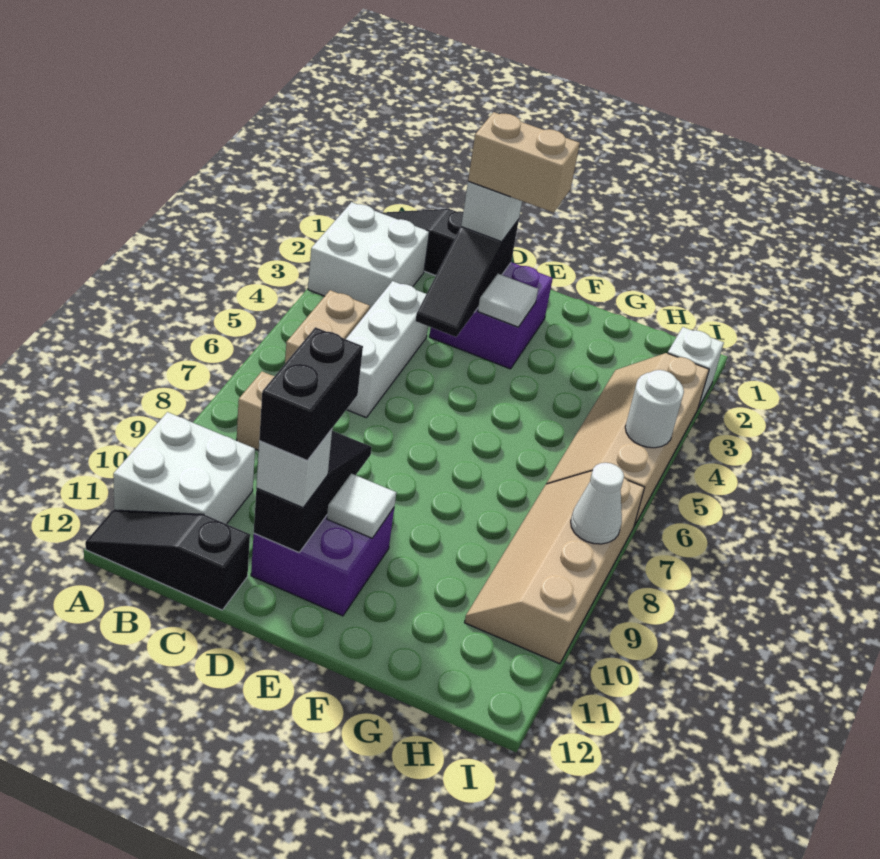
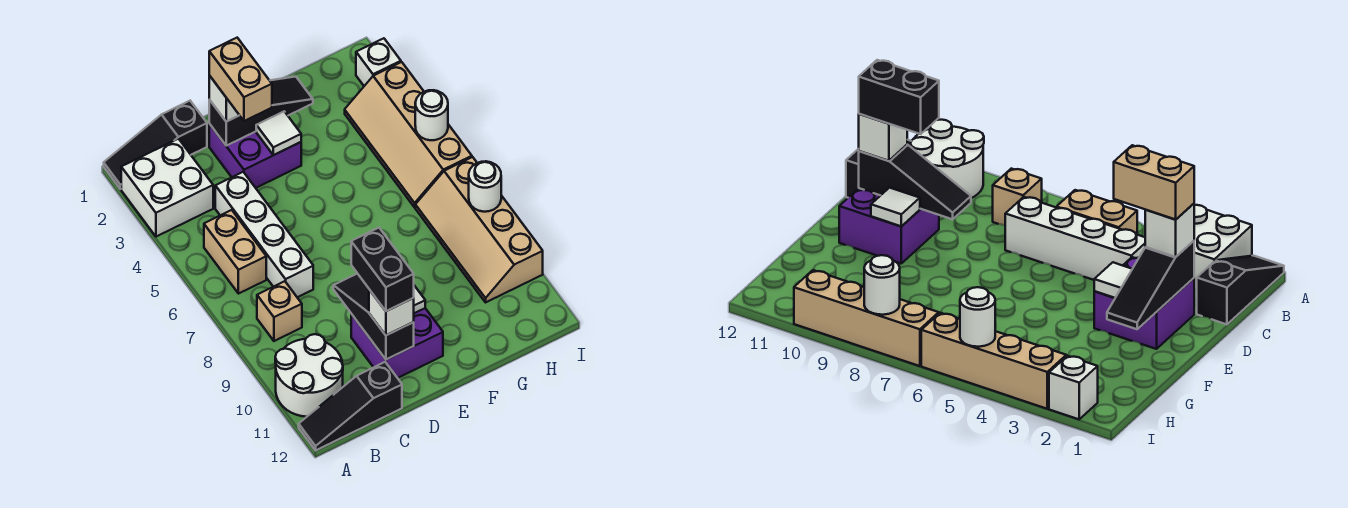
white 2x2 brick [113,412,255,524] -> white 2x2 round brick [275,334,343,417]
white 1x3 brick [346,281,428,417] -> white 1x4 brick [215,172,313,297]
black 1x3 slope [416,219,519,337] -> black 1x3 slope turned to [209,77,313,146]
tan 1x2 brick [468,112,580,213] -> tan 1x2 brick turned to [209,38,272,121]
white 1x1 cone [571,463,624,544] -> white 1x1 round brick [469,161,501,212]

